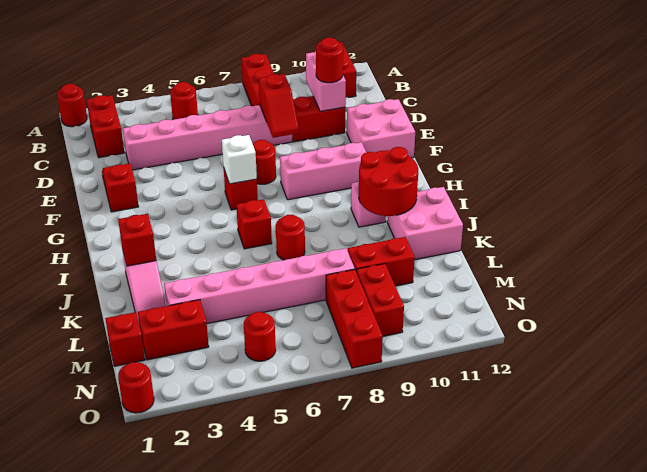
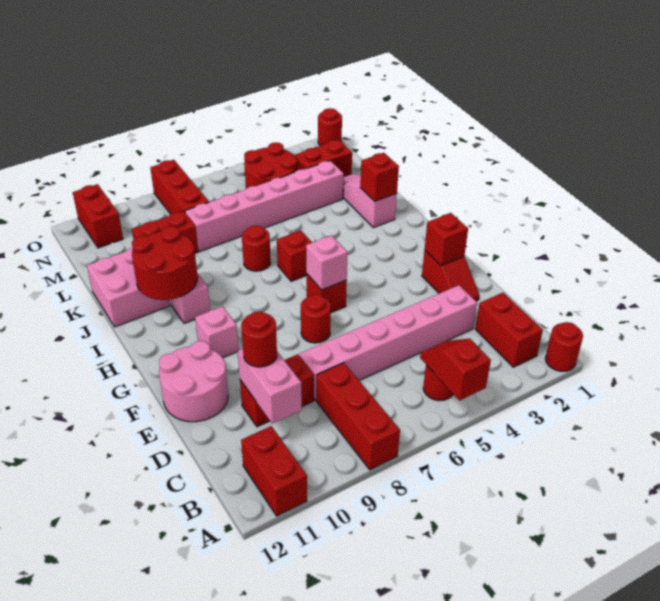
red 1x2 slope [259,74,299,138] -> red 1x2 slope moved to [420,339,491,400]
pink 2x2 brick [347,99,415,158] -> pink 2x2 round brick [159,341,228,422]
white 1x1 brick [222,135,257,184] -> pink 1x1 brick [306,235,348,290]
pink 1x3 brick [280,142,366,200] -> pink 1x1 brick [195,306,238,358]
red 1x1 brick [105,312,145,366] -> red 1x1 brick moved to [425,213,468,266]
red 1x2 brick [356,264,404,336] -> red 1x2 brick moved to [73,184,123,248]
red 1x1 round brick [243,312,276,361] -> red 2x2 round brick [244,143,297,189]

